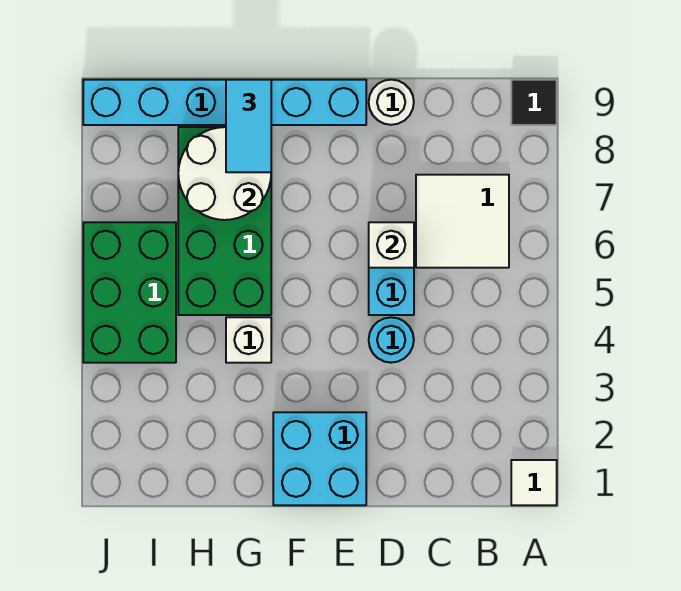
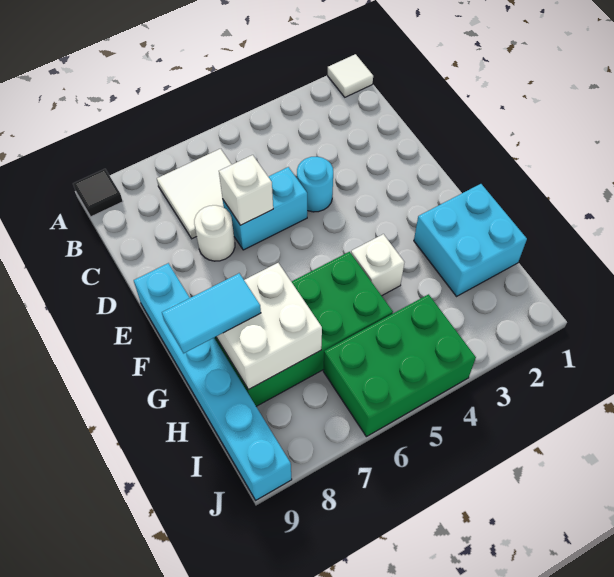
white 1x1 round brick [369,80,414,125] -> white 1x1 round brick moved to [194,205,235,261]
cyan 2x2 brick [273,412,366,505] -> cyan 2x2 brick moved to [414,184,527,296]
white 2x2 round brick [178,127,271,220] -> white 2x2 brick [216,263,322,390]

